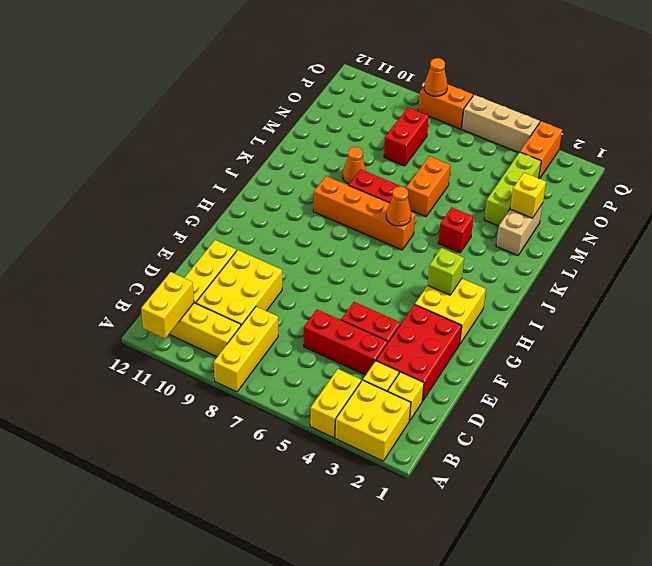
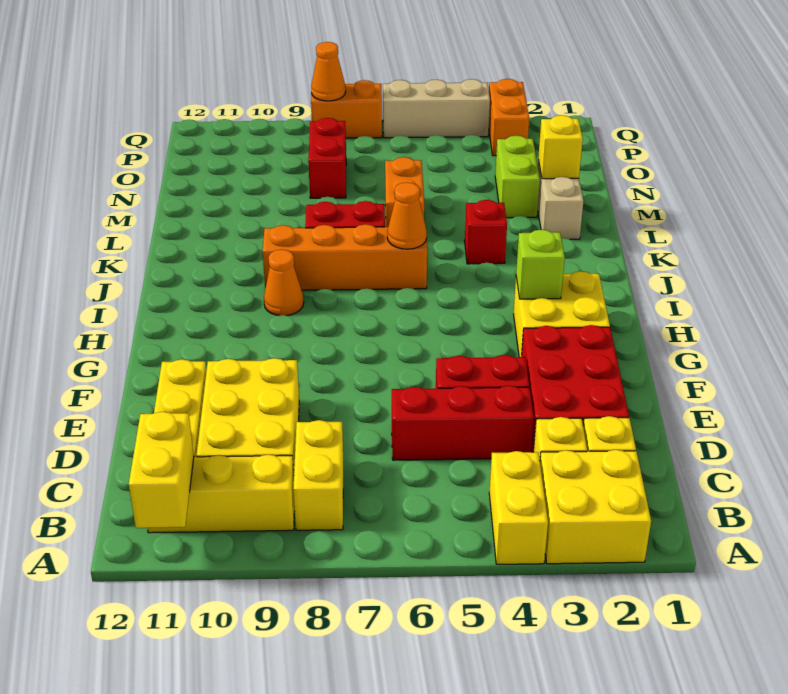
yellow 1x3 brick [214,307,278,392] -> yellow 1x2 brick [293,420,343,530]
orange 1x1 cone [343,147,366,184] -> orange 1x1 cone moved to [264,250,304,316]
lime 1x3 brick [484,152,541,226] -> lime 1x2 brick [495,136,540,218]

